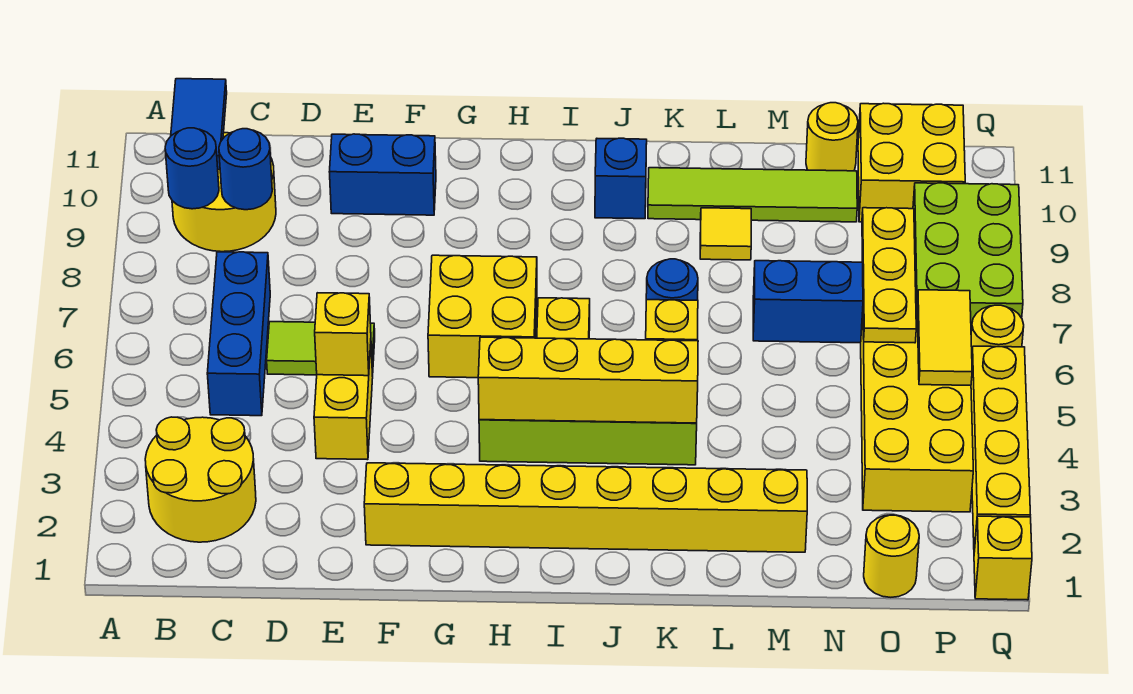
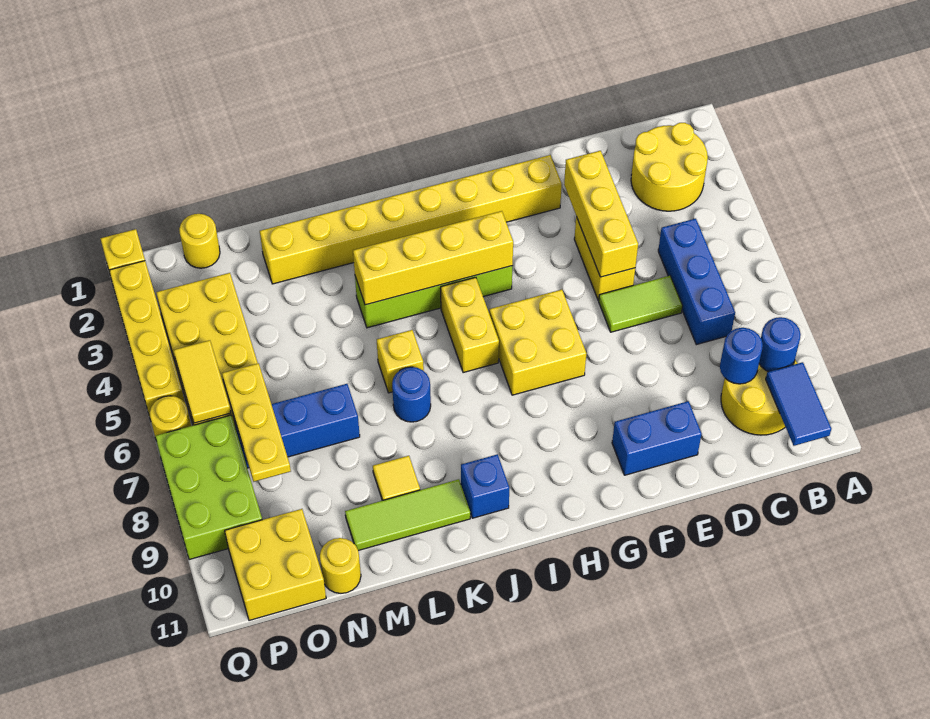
yellow 1x1 brick [315,293,371,376] -> yellow 1x3 brick [564,151,638,277]
lime 1x4 tile [648,168,857,222] -> lime 1x3 tile [345,479,470,551]

